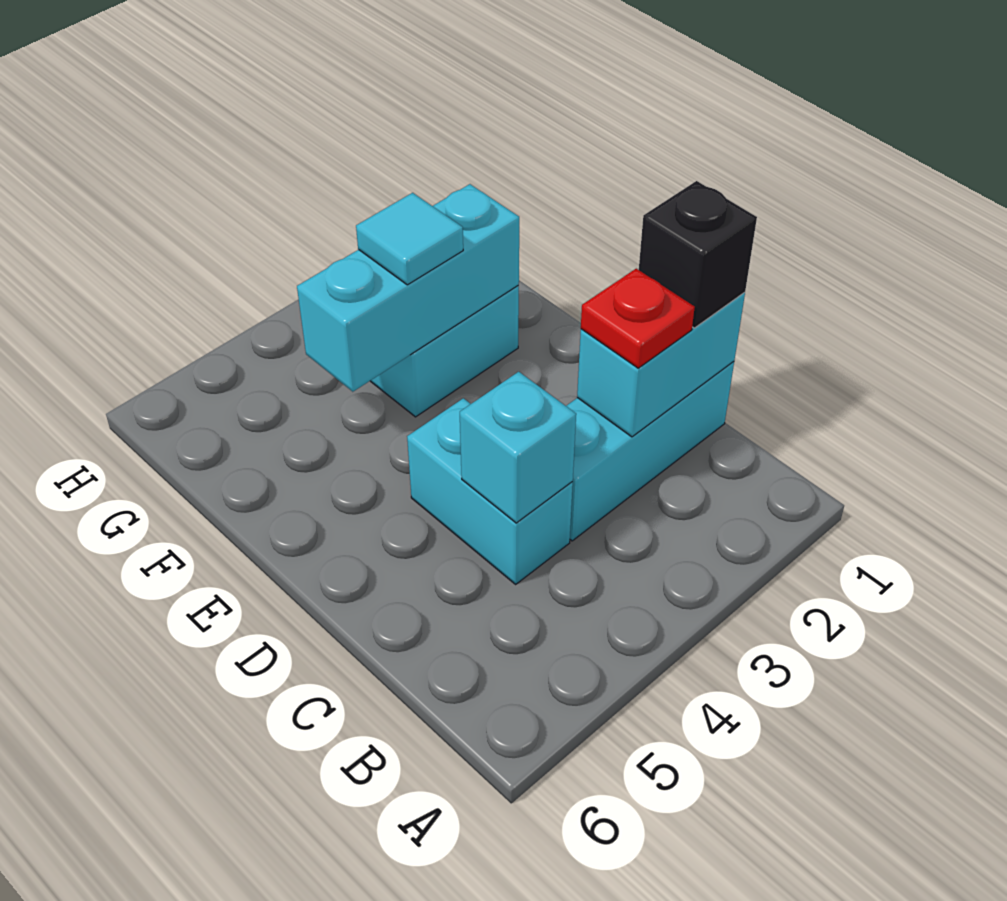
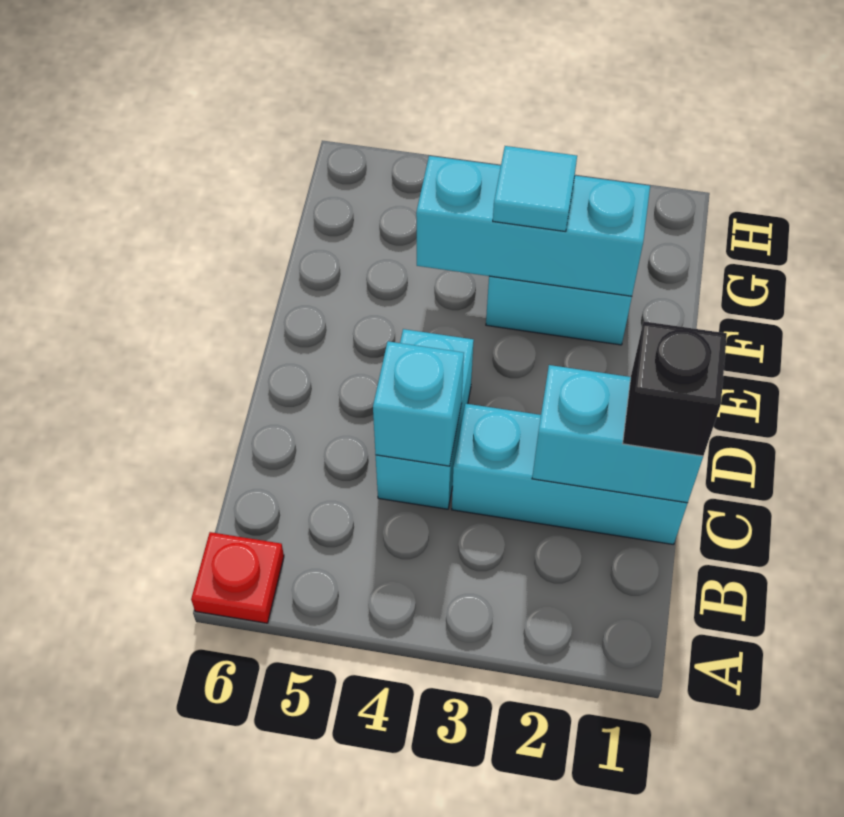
red 1x1 plate [581,269,695,368] -> red 1x1 plate moved to [191,532,284,623]

